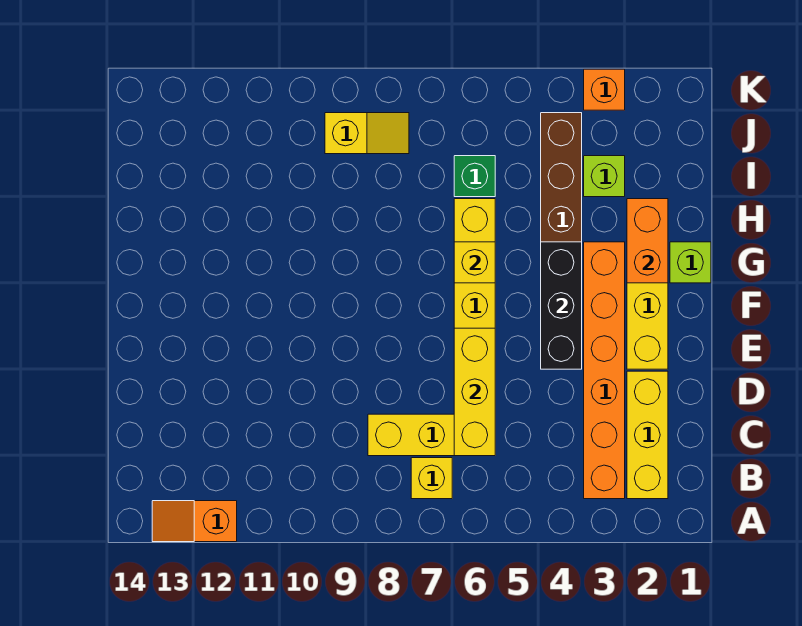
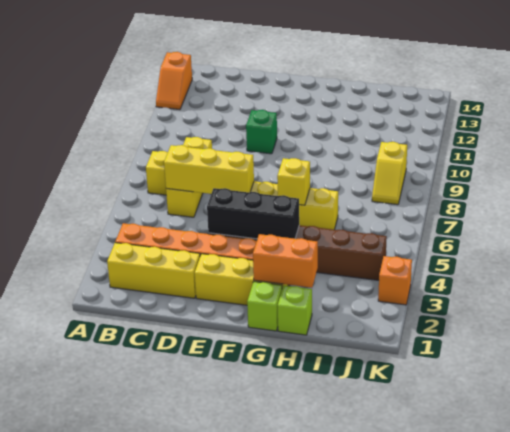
orange 1x2 slope [152,501,237,542] -> orange 1x2 slope turned to [156,52,192,110]
lime 1x1 brick [584,156,625,197] -> lime 1x1 brick moved to [278,285,312,335]
green 1x1 brick [454,156,495,197] -> green 1x1 brick moved to [246,110,277,154]

